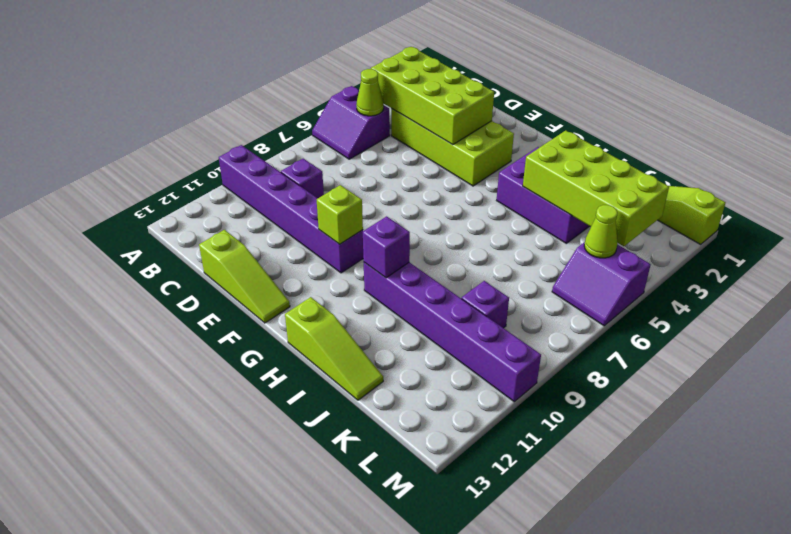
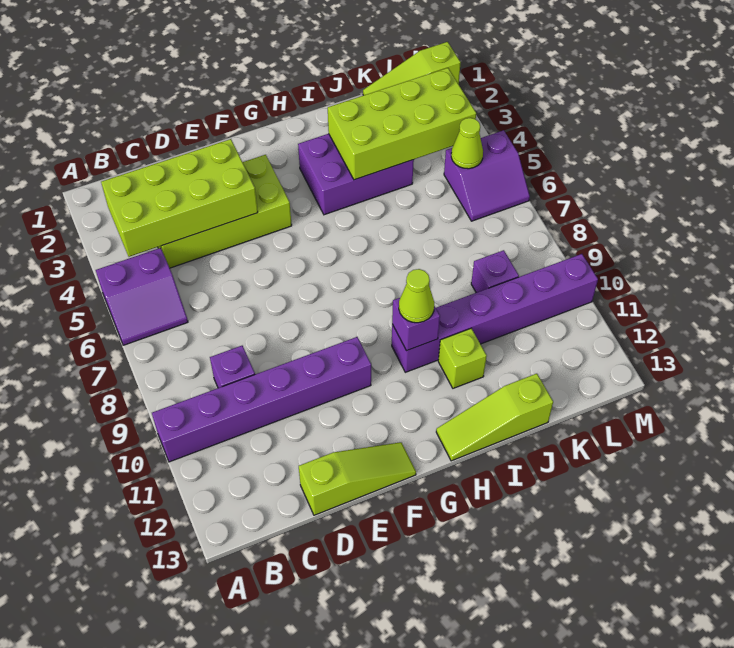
lime 1x1 cone [356,69,384,116] -> lime 1x1 cone moved to [399,269,434,323]
lime 1x1 brick [317,185,363,244] -> lime 1x1 brick moved to [438,328,487,388]
lime 1x3 slope [285,297,383,400] -> lime 1x3 slope turned to [436,374,553,461]

